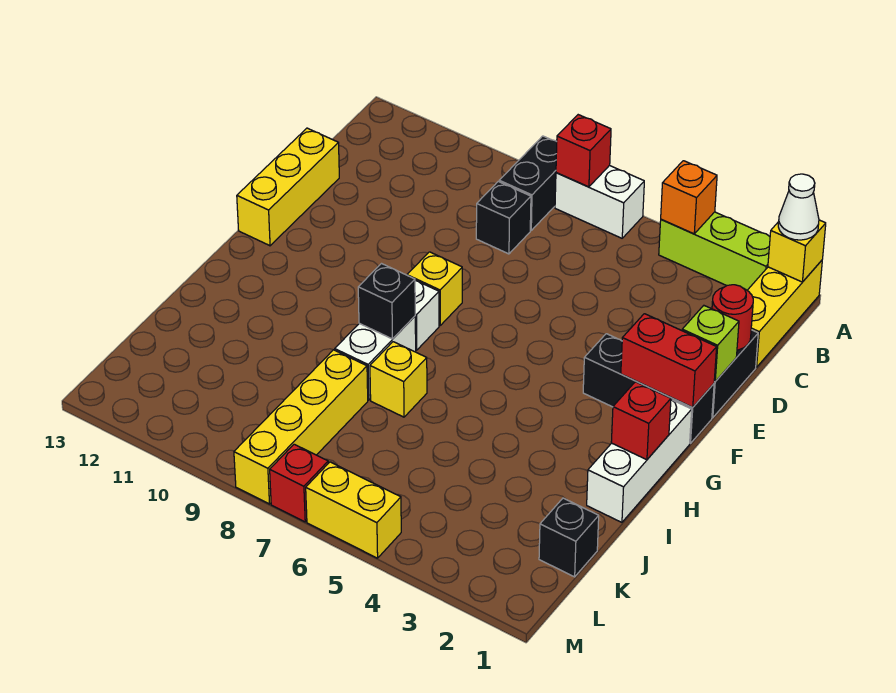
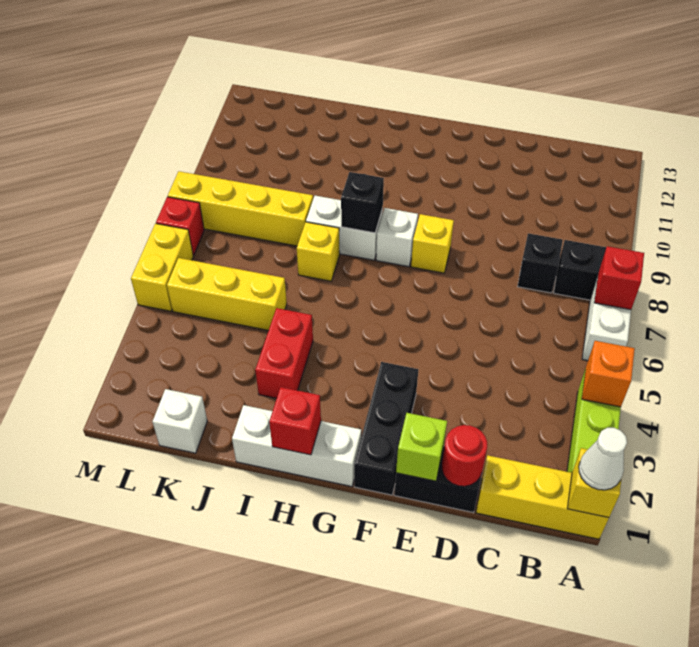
yellow 1x3 brick [237,128,339,246] -> yellow 1x3 brick moved to [167,258,287,331]
red 1x2 brick [621,314,717,407] -> red 1x2 brick moved to [255,308,313,398]
black 1x1 brick [539,498,599,577] -> white 1x1 brick [153,389,207,453]

